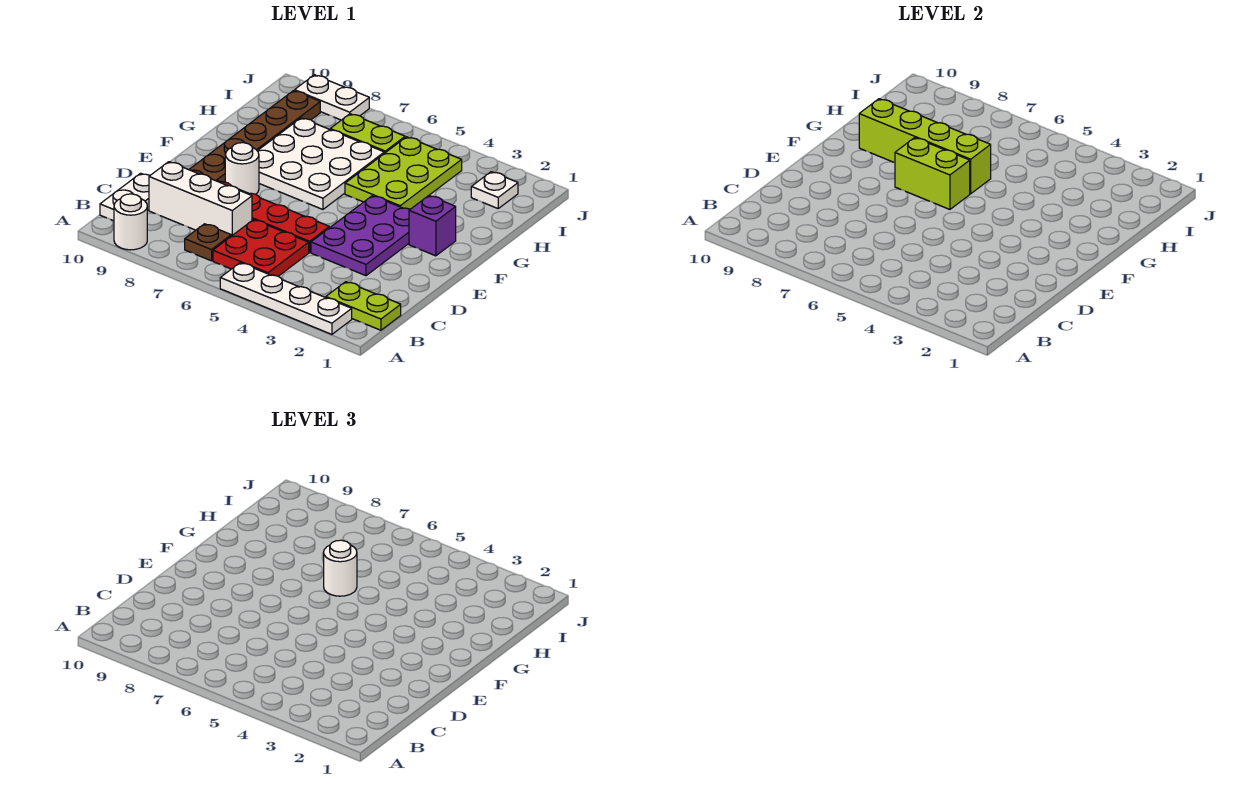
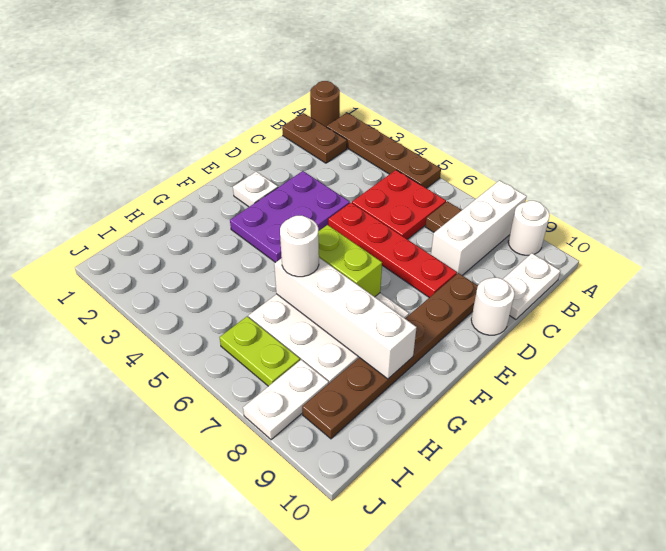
none -> brown 1x1 round brick [310,81,340,127]
white 1x4 plate [220,263,352,334] -> brown 1x4 plate [326,113,441,188]
lime 1x2 plate [326,282,401,330] -> brown 1x2 plate [282,113,347,163]
white 1x3 brick [149,162,252,236] -> white 1x3 brick turned to [431,180,527,275]
white 1x1 round brick [225,143,259,194] -> white 1x1 round brick moved to [471,278,515,335]
purple 1x1 brick [409,196,456,256] -> none
lime 2x3 plate [345,137,462,209] -> none
lime 1x4 brick [859,99,991,194] -> white 1x4 brick [274,258,417,379]
white 1x1 plate [471,172,518,208] -> white 1x1 plate moved to [233,171,278,207]
white 1x2 plate [295,75,369,120] -> white 1x2 plate turned to [243,360,329,440]

